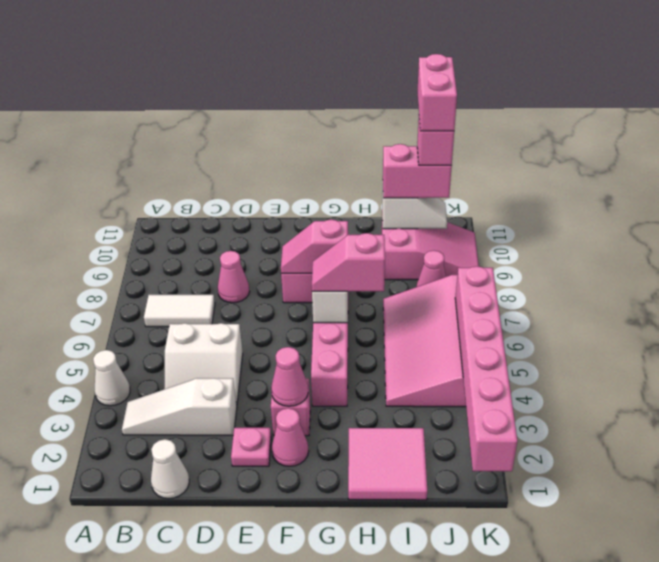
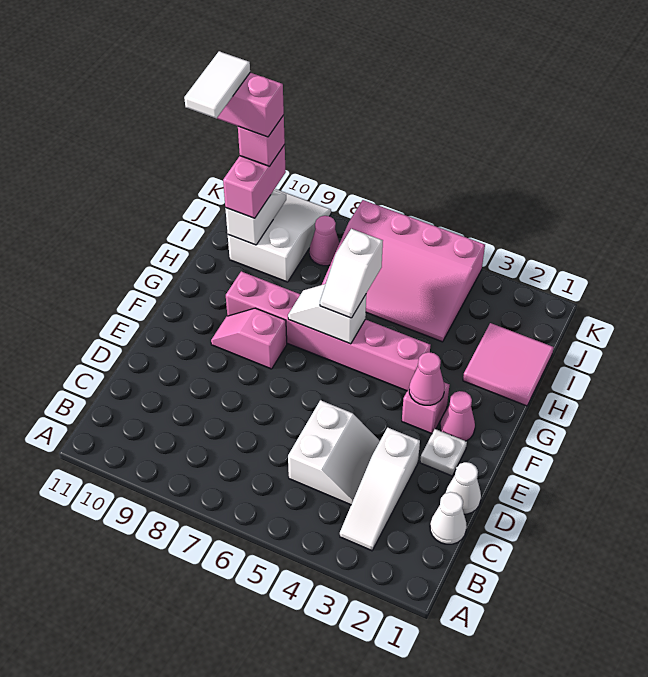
white 1x1 cone [93,350,130,406] -> white 1x1 cone moved to [446,462,481,514]
white 1x2 tile [144,295,215,327] -> white 1x2 tile moved to [184,51,250,118]
pink 1x1 cone [218,251,250,303] -> none
pink 1x1 plate [231,428,271,466] -> white 1x1 plate [420,429,467,476]
pink 1x2 slope [281,219,348,273] -> none
pink 1x2 slope [312,233,385,292] -> white 1x2 slope [320,229,383,318]
pink 2x3 slope [382,221,479,280] -> white 2x3 slope [228,189,331,282]
pink 1x6 brick [455,266,517,471] -> none

